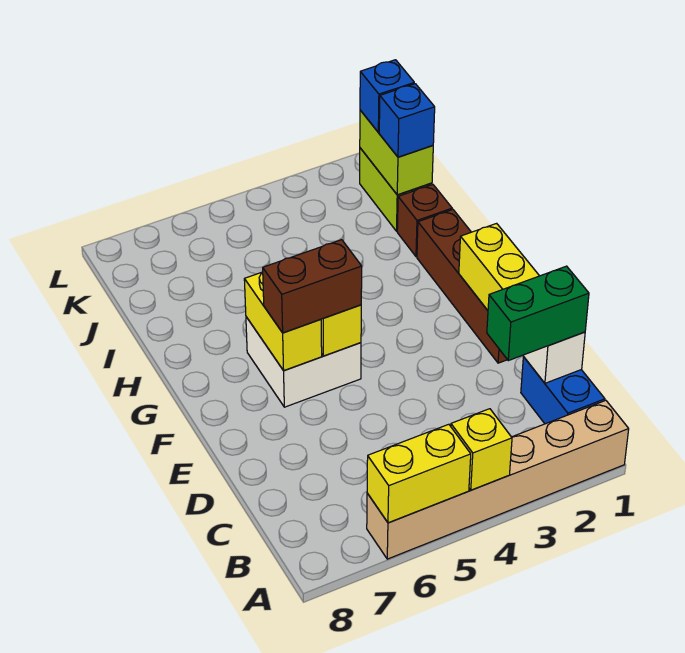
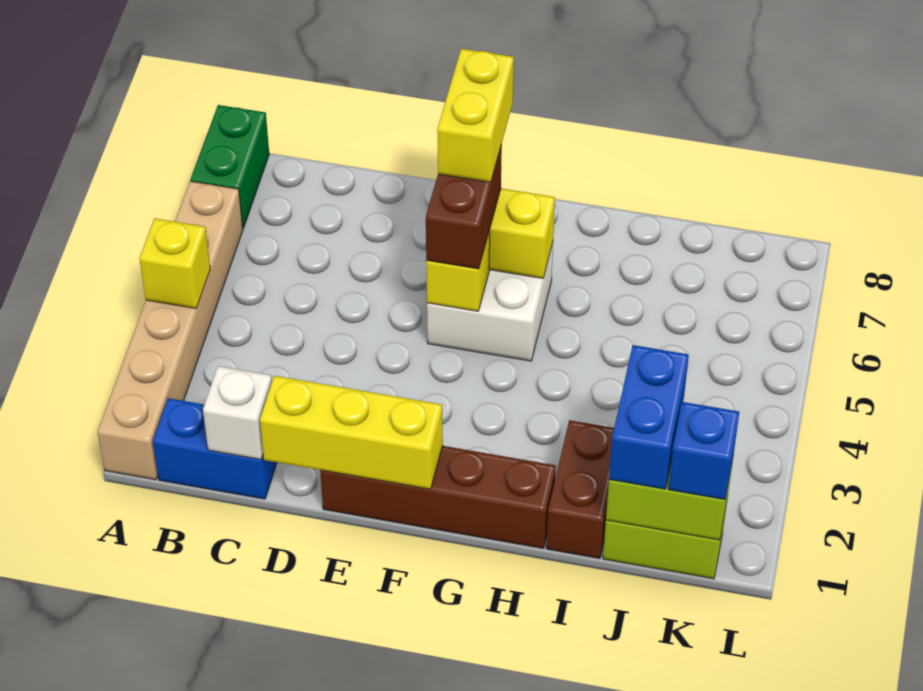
yellow 1x2 brick [367,424,471,523] -> yellow 1x2 brick moved to [437,49,514,182]
green 1x2 brick [487,266,589,361] -> green 1x2 brick moved to [191,105,269,228]
brown 1x1 brick [397,185,452,257] -> brown 1x2 brick [546,420,614,558]
blue 1x1 brick [379,84,435,157] -> blue 1x2 brick [609,345,689,489]

